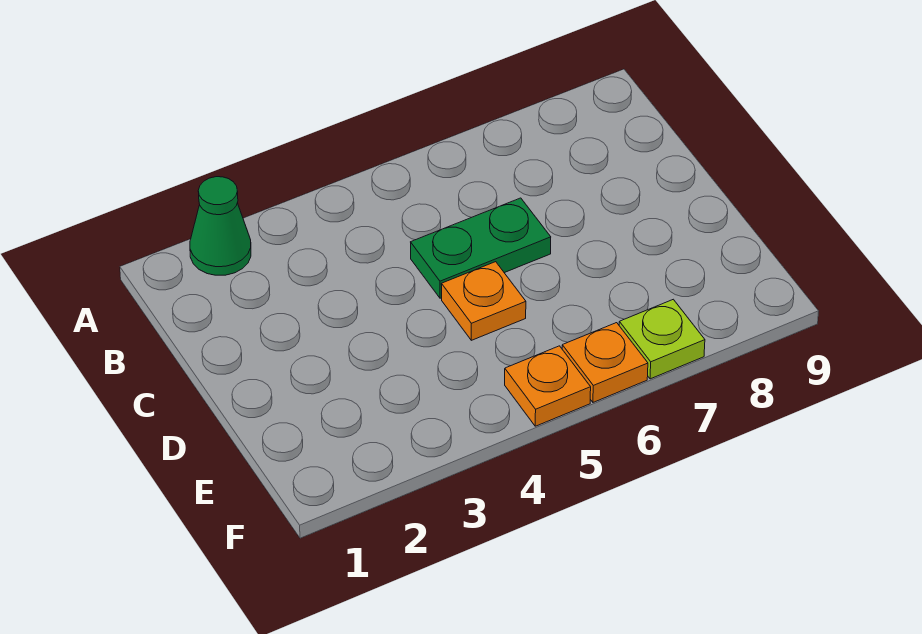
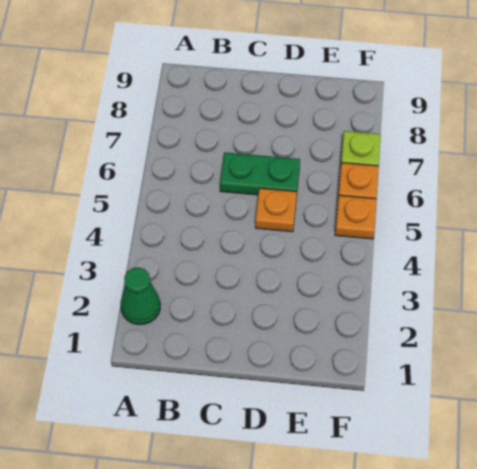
green 1x2 plate [411,198,551,298] -> green 1x2 plate turned to [220,152,300,195]

